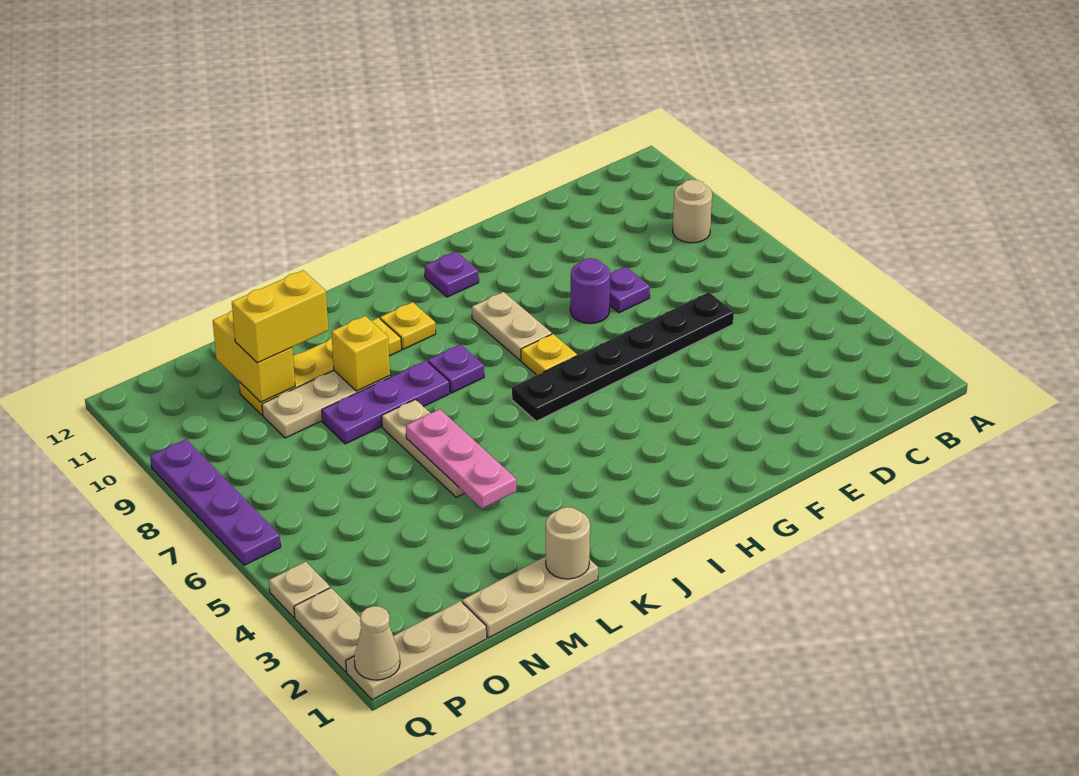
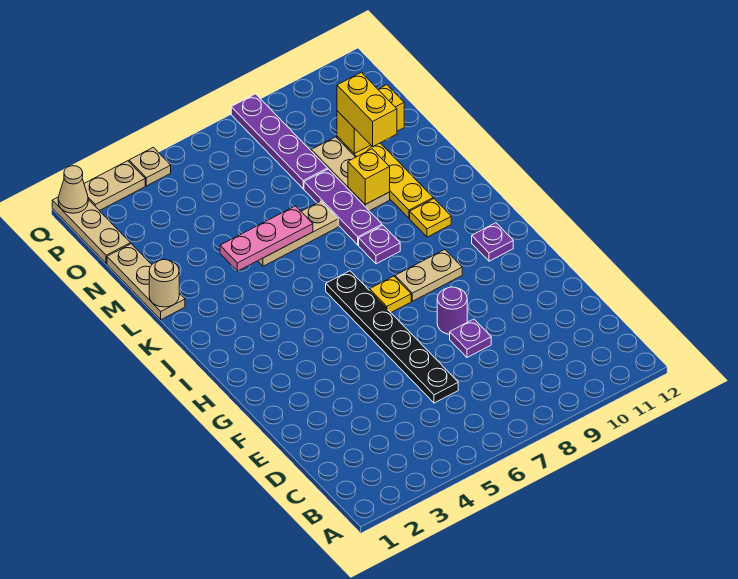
tan 1x1 round brick [673,180,712,243] -> none
purple 1x4 plate [150,439,281,565] -> purple 1x4 plate turned to [231,94,328,189]

